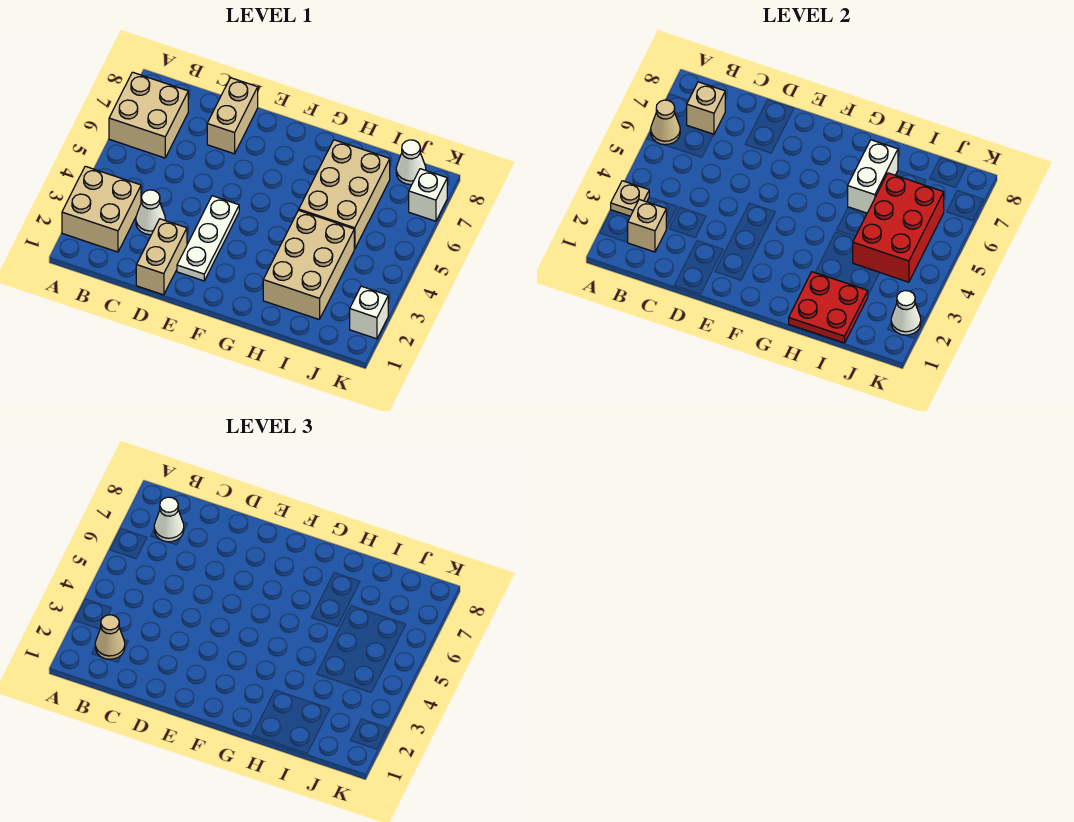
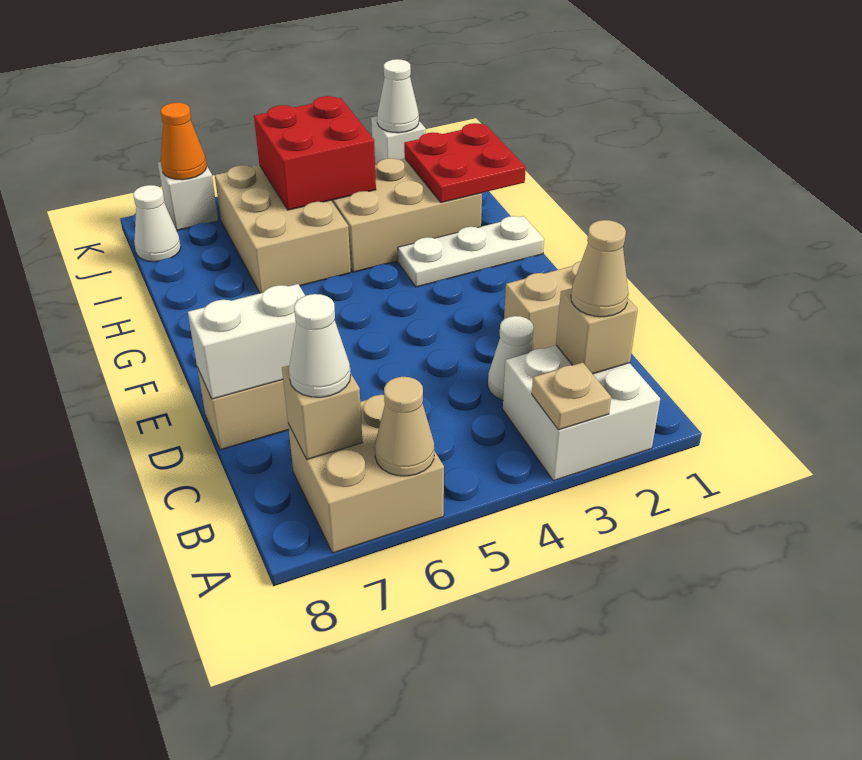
tan 2x2 brick [62,166,141,252] -> white 2x2 brick [503,345,660,481]
white 1x3 plate [177,196,239,281] -> white 1x3 plate moved to [398,216,544,287]
tan 2x3 brick [299,140,390,249] -> tan 2x3 brick turned to [215,165,351,293]
white 1x2 brick [848,140,898,213] -> white 1x2 brick moved to [188,284,305,399]
red 2x3 brick [853,173,944,282] -> red 2x2 brick [254,96,376,210]
none -> orange 1x1 cone [161,103,207,180]

